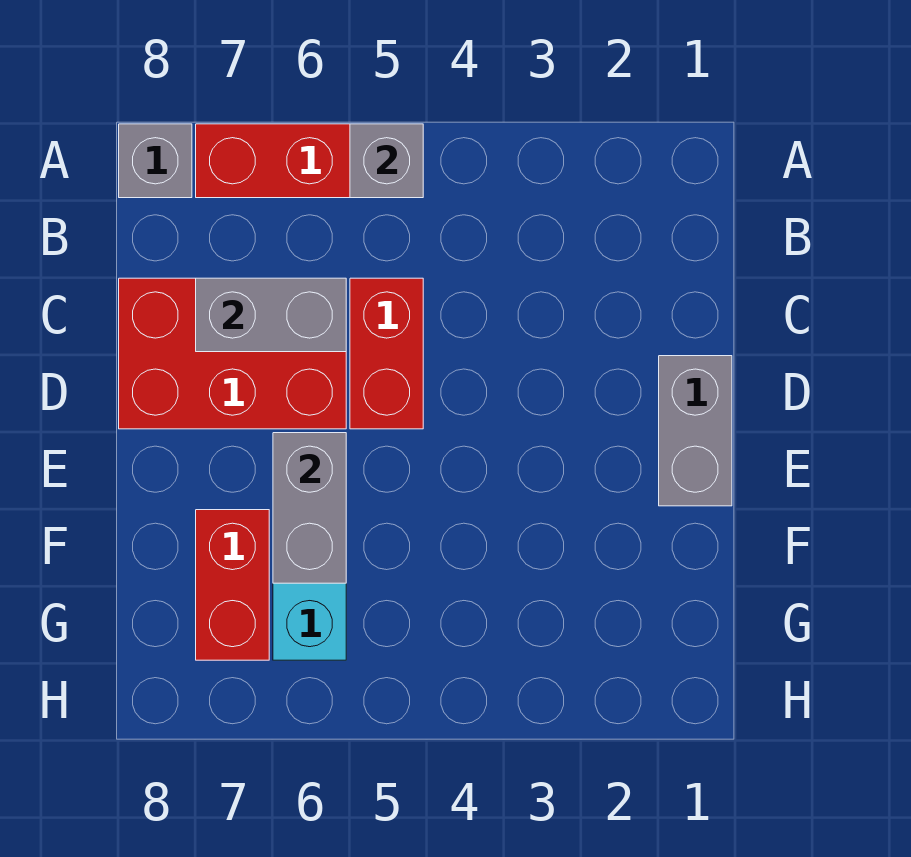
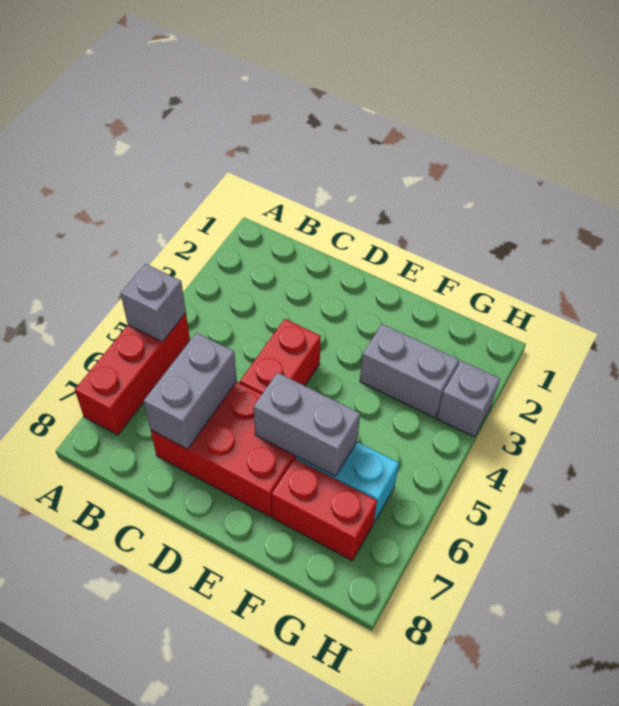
grey 1x1 brick [119,124,192,198] -> grey 1x1 brick moved to [437,361,500,437]
red 1x2 brick [350,278,423,429] -> red 1x2 brick turned to [240,319,321,394]
red 2x3 brick [119,278,346,429] -> red 2x3 brick turned to [151,382,296,517]
grey 1x2 brick [659,356,732,506] -> grey 1x2 brick moved to [360,324,459,418]

